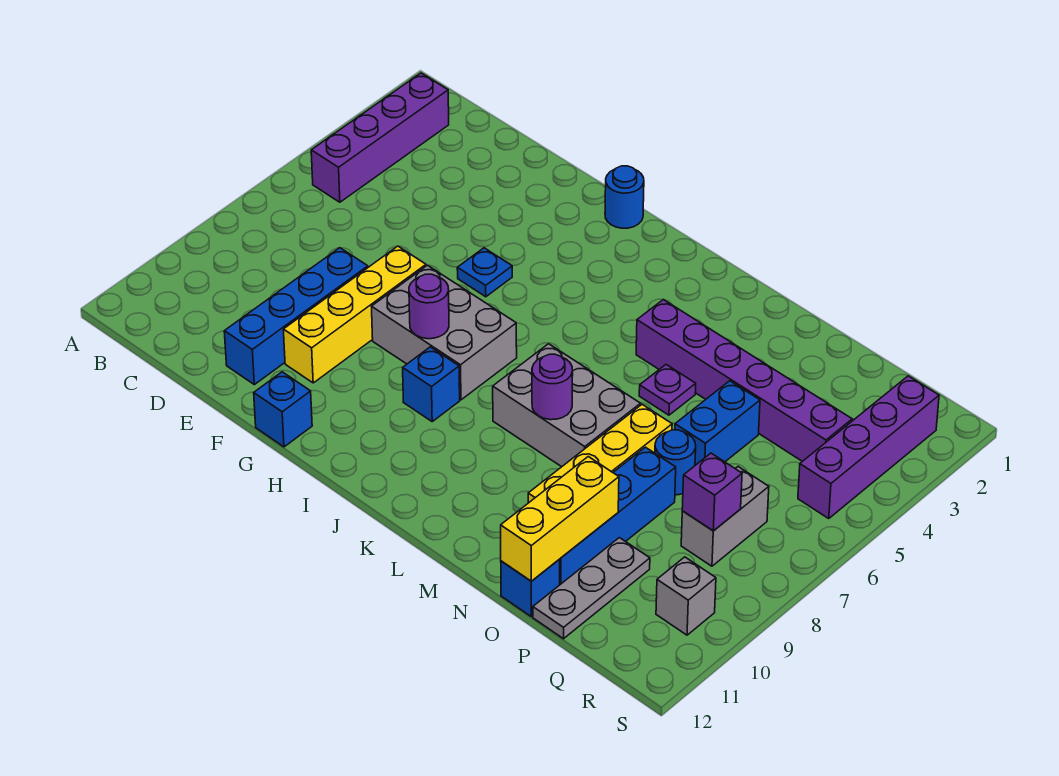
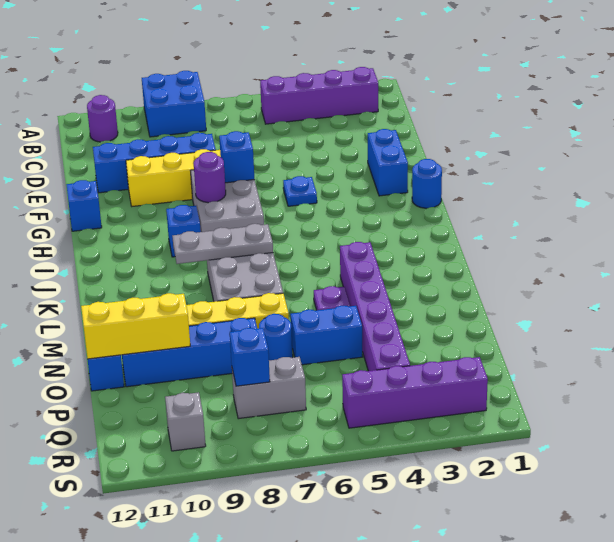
none -> blue 2x2 brick [142,71,206,137]
none -> blue 1x2 brick [368,129,408,196]
none -> blue 1x1 brick [219,131,255,183]
purple 1x1 round brick [532,354,573,420] -> purple 1x1 round brick moved to [87,95,118,142]
grey 1x3 plate [533,538,650,639] -> grey 1x3 plate moved to [172,224,273,264]
purple 1x1 brick [682,453,742,531] -> blue 1x1 brick [230,328,270,386]

